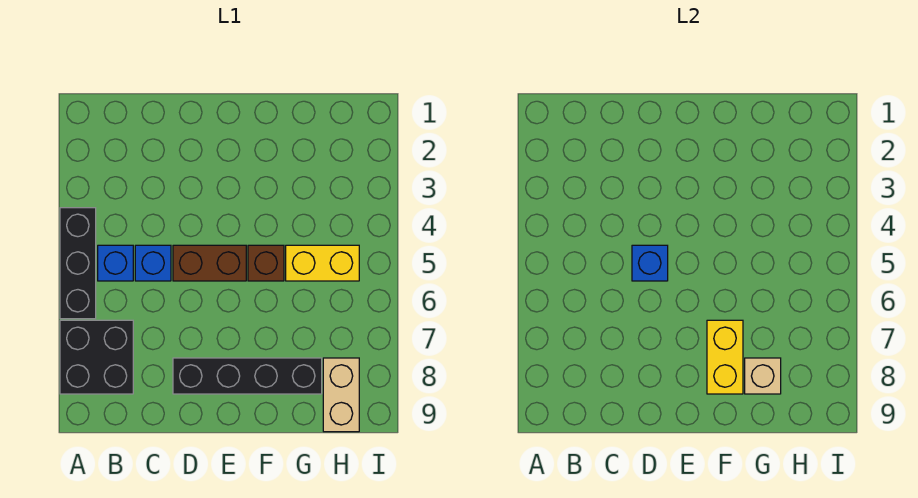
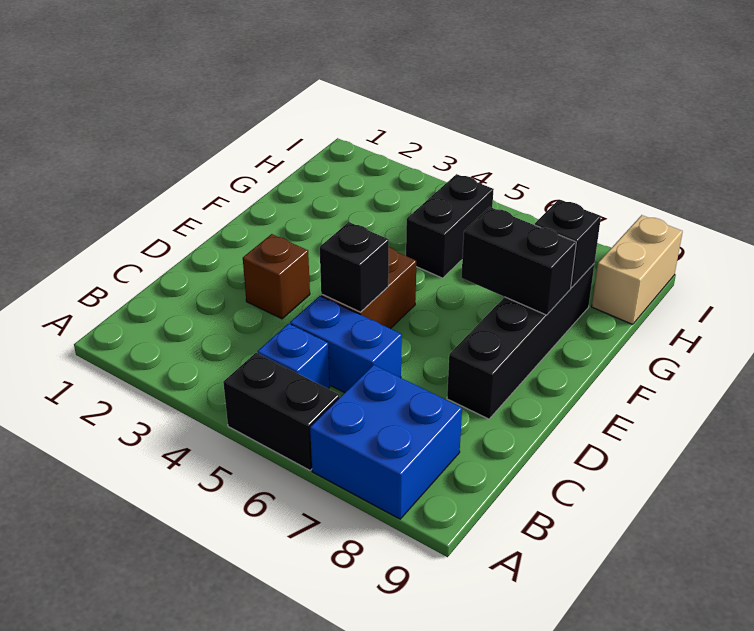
black 1x3 brick [60,208,96,319] -> black 1x2 brick [223,353,340,470]
black 2x2 brick [60,320,133,394] -> blue 2x2 brick [310,365,462,519]
blue 1x1 brick [135,245,171,281] -> blue 1x2 brick [290,296,402,393]
blue 1x1 brick [632,245,668,281] -> black 1x1 brick [320,222,389,312]
brown 1x1 brick [248,245,284,281] -> brown 1x1 brick moved to [243,234,310,319]
yellow 1x2 brick [707,320,743,394] -> black 1x2 brick [461,207,576,315]
yellow 1x2 brick [286,245,359,281] -> black 1x2 brick [406,174,494,278]
tan 1x1 brick [745,358,781,394] -> black 1x1 brick [535,200,601,288]
tan 1x2 brick [323,358,359,432] -> tan 1x2 brick turned to [592,215,683,324]

